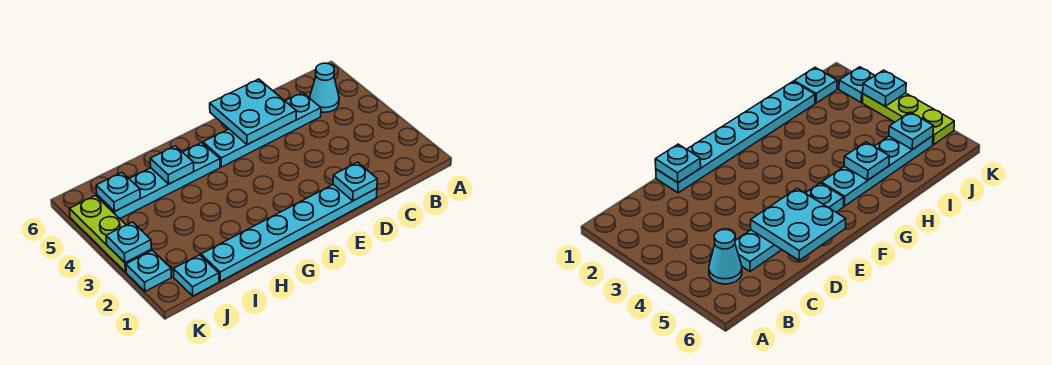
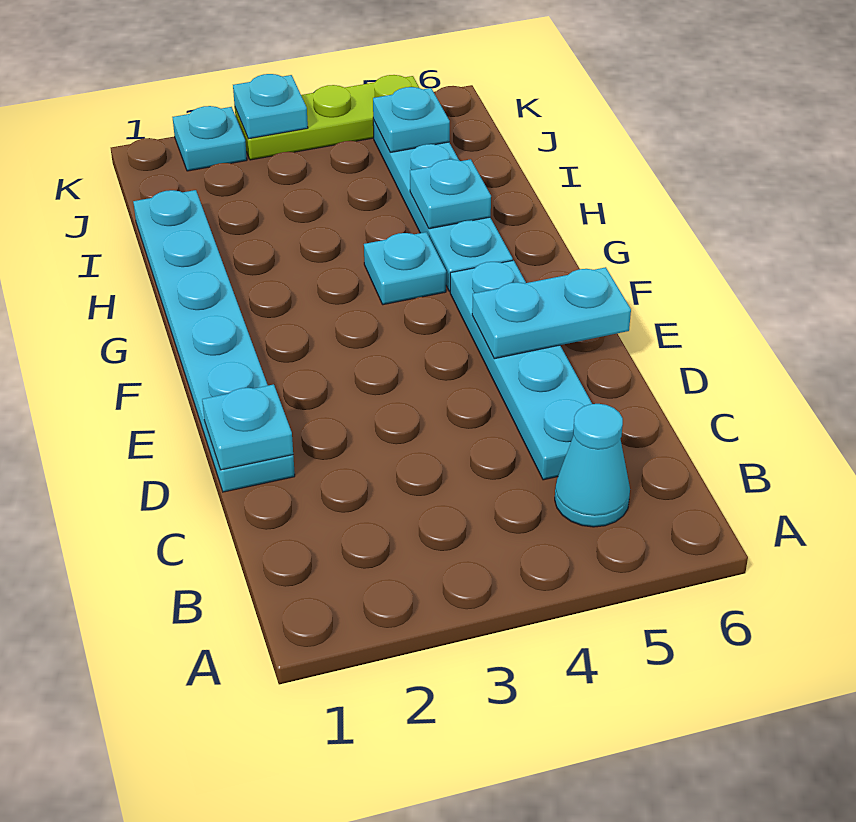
cyan 2x2 plate [210,79,296,145] -> cyan 1x2 plate [472,267,631,359]
cyan 1x1 plate [173,255,219,296] -> cyan 1x1 plate moved to [364,232,446,305]

